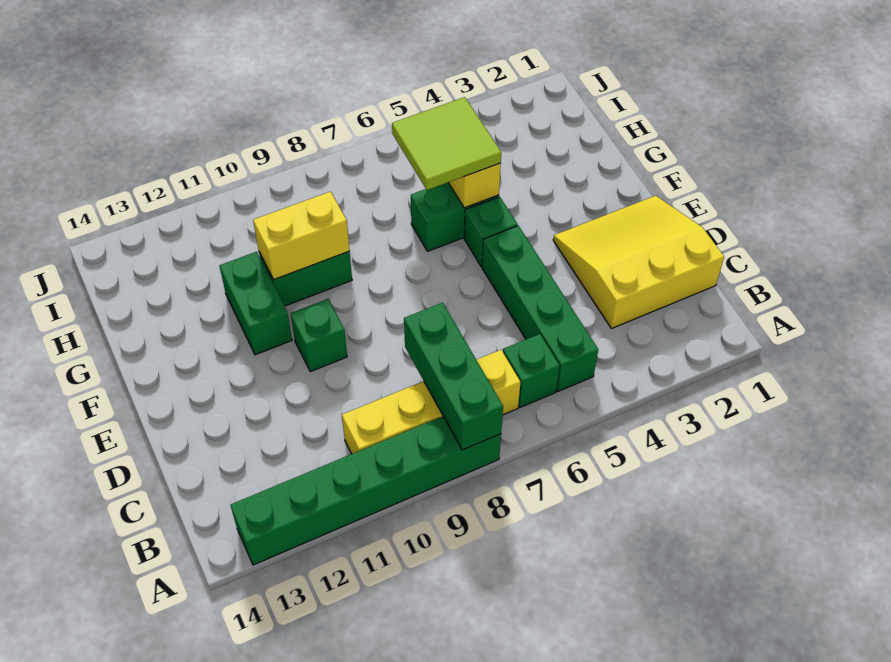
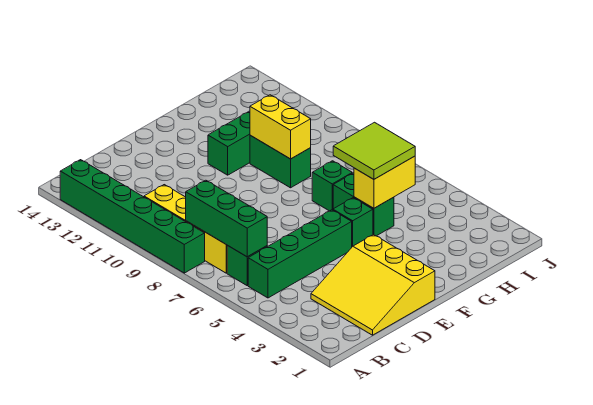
green 1x3 brick [404,303,503,450] -> green 1x3 brick turned to [186,180,267,257]
yellow 3x3 slope [553,196,724,329] -> yellow 3x3 slope turned to [311,235,435,335]
green 1x1 brick [290,299,347,372] -> green 1x1 brick moved to [312,161,352,211]

